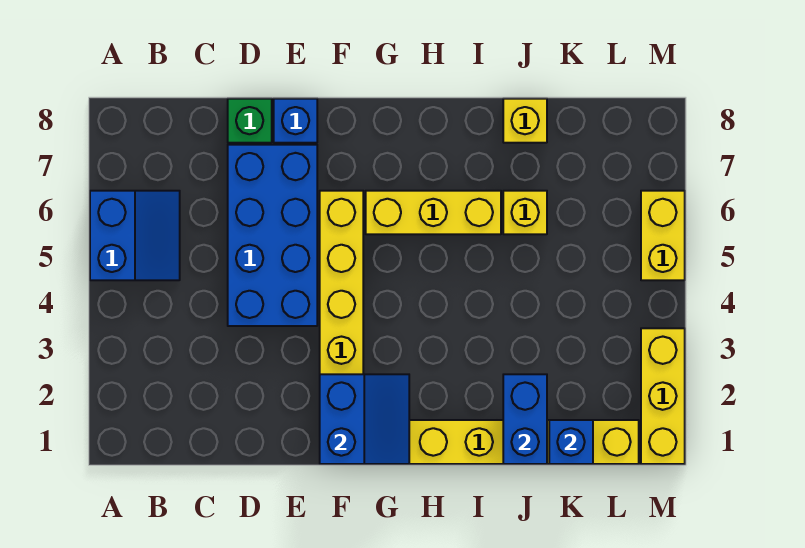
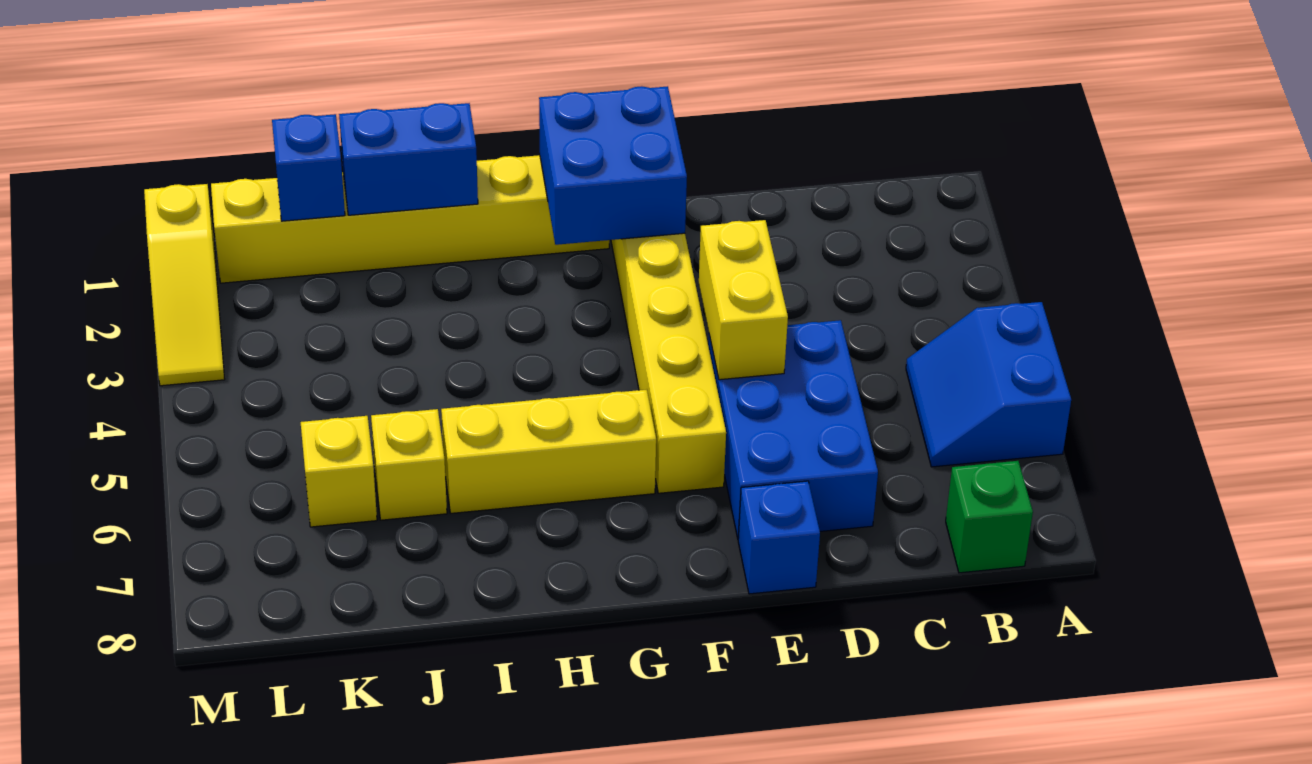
blue 2x4 brick [228,145,317,326] -> blue 2x3 brick [708,320,878,538]
green 1x1 brick [228,99,272,143] -> green 1x1 brick moved to [946,461,1033,573]
blue 2x2 slope [320,374,409,464] -> blue 2x2 brick [539,86,687,245]
blue 1x2 brick [503,374,547,464] -> blue 1x2 brick turned to [339,103,478,215]
yellow 1x1 brick [503,99,547,143] -> yellow 1x1 brick moved to [301,416,377,527]
yellow 1x3 brick [641,328,685,464] -> yellow 1x3 slope [144,184,225,386]
yellow 1x2 brick [641,191,685,280] -> yellow 1x2 brick moved to [699,220,788,380]

